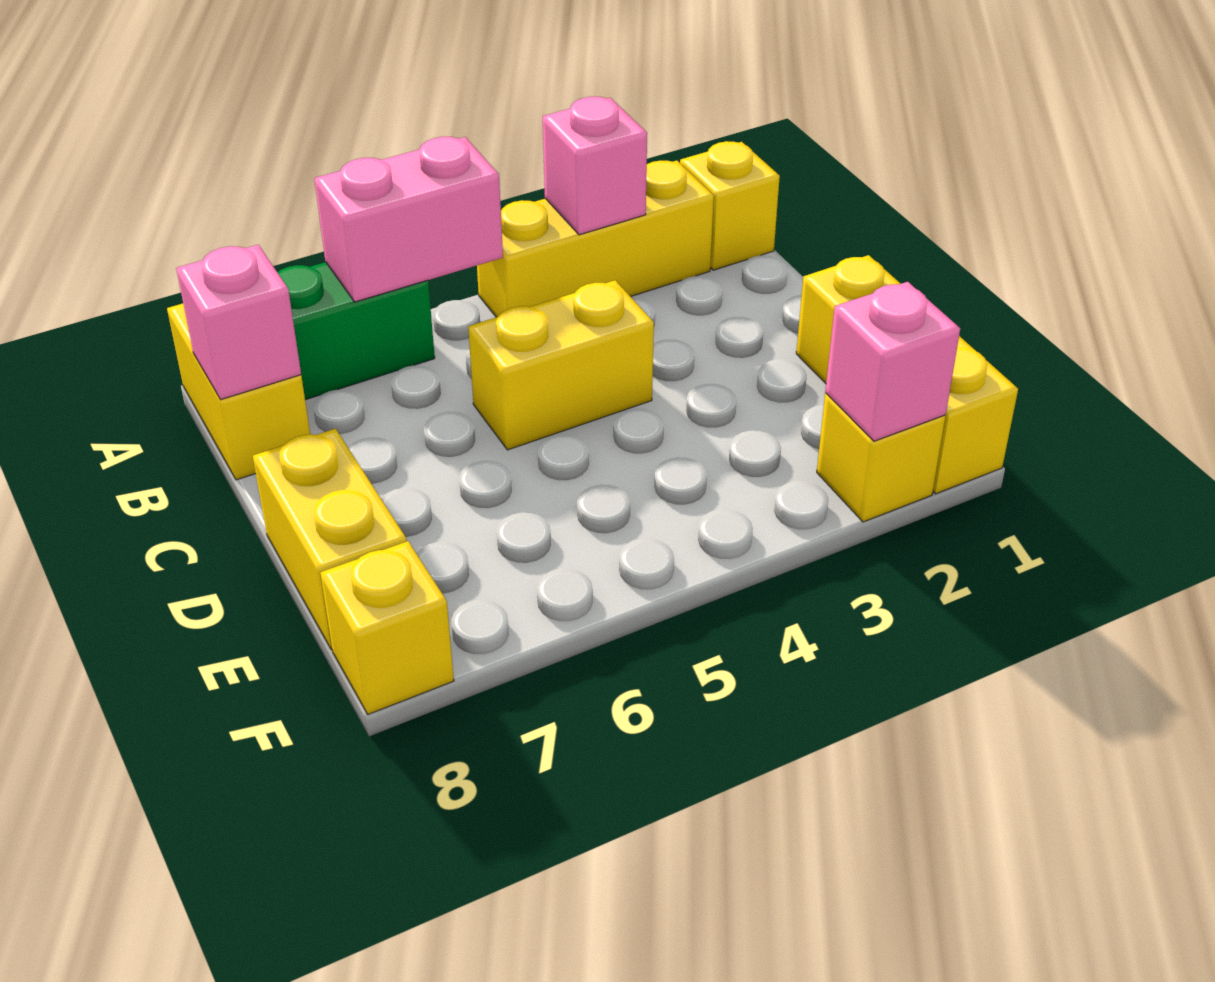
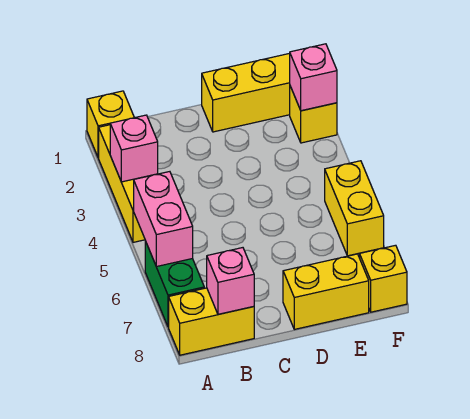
yellow 1x2 brick [468,280,654,450] -> yellow 1x2 brick moved to [325,161,384,256]

